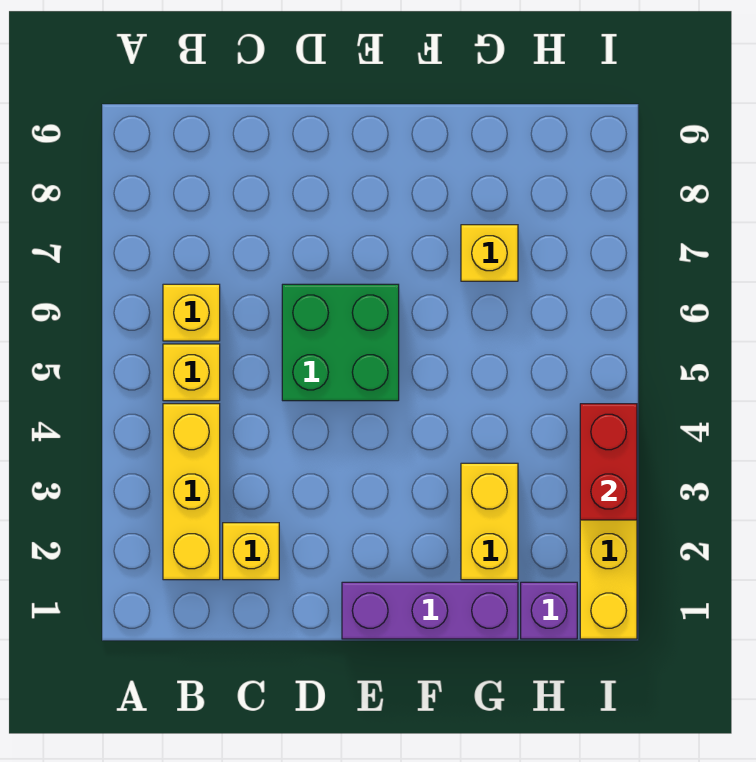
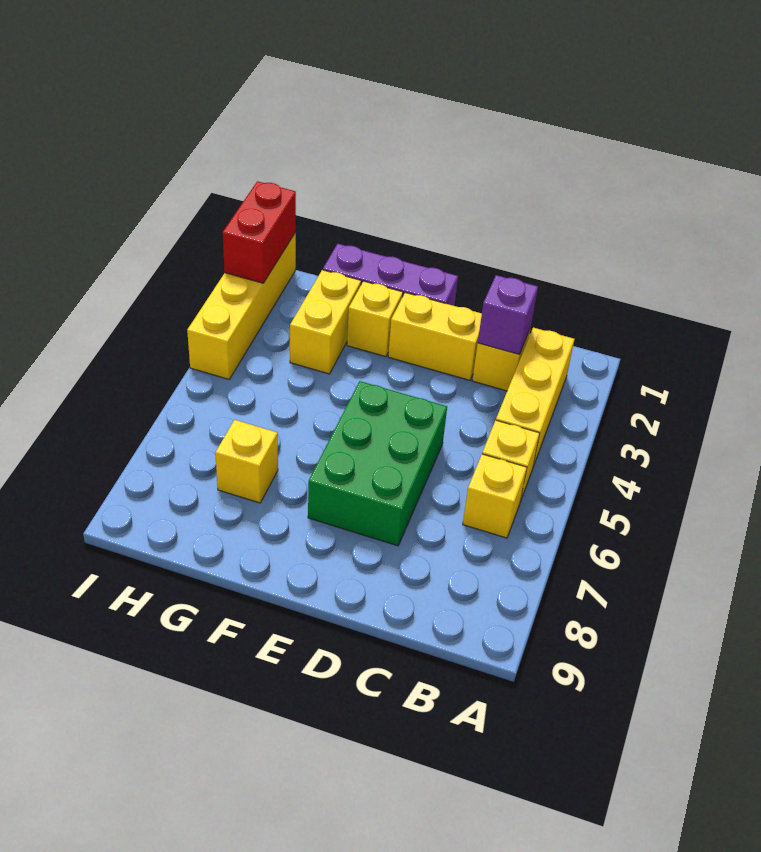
none -> yellow 1x2 brick [388,293,482,380]
green 2x2 brick [282,284,399,401] -> green 2x3 brick [308,381,447,546]
none -> yellow 1x1 brick [347,281,403,357]
purple 1x1 brick [521,582,577,639] -> purple 1x1 brick moved to [478,275,538,354]
red 1x2 brick [580,404,637,520] -> red 1x2 brick moved to [223,181,296,283]

